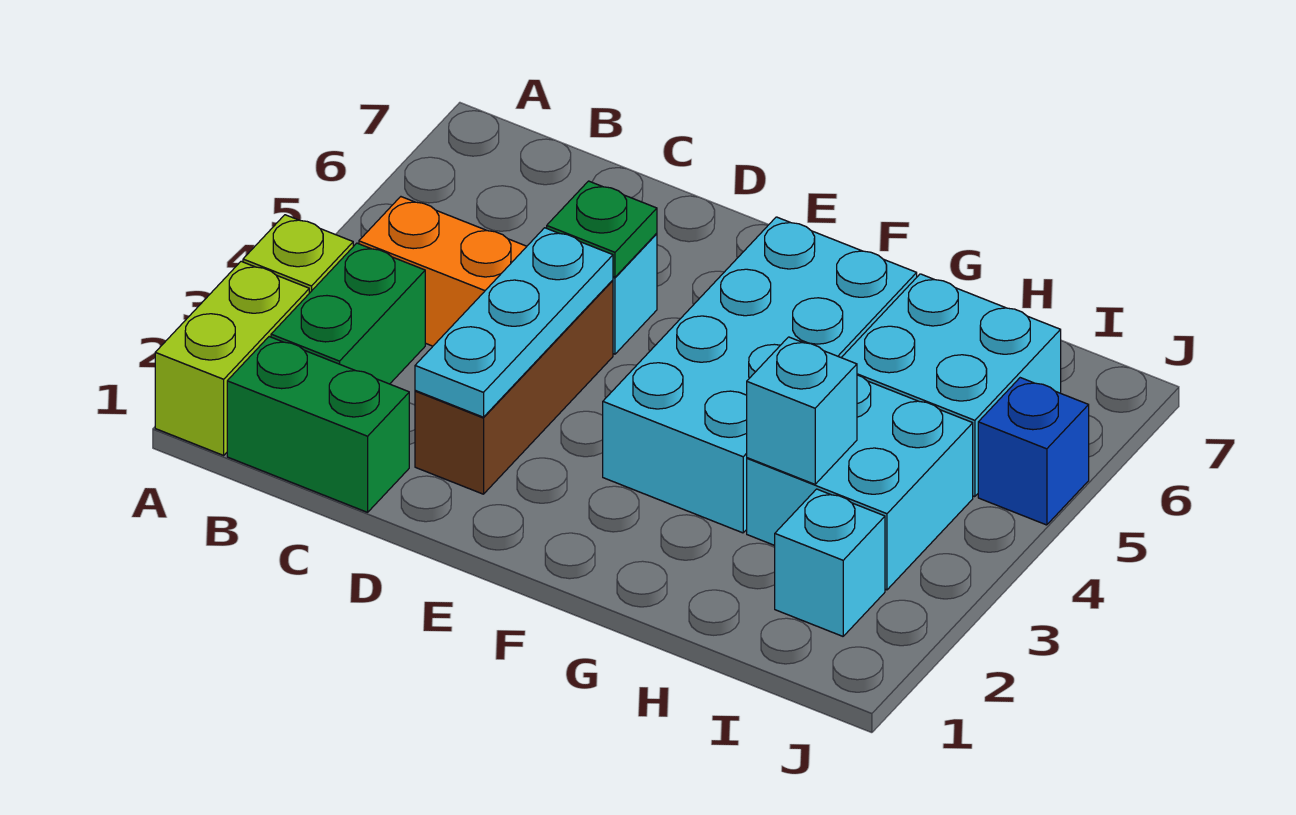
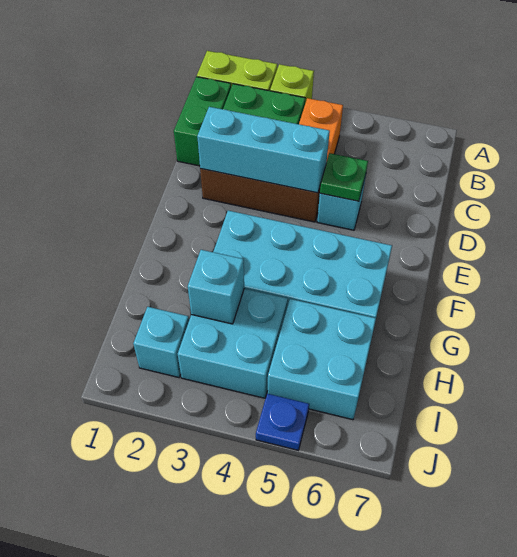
cyan 1x3 plate [415,228,613,417] -> cyan 1x3 brick [197,107,330,193]
blue 1x1 brick [978,378,1089,525] -> blue 1x1 plate [256,394,309,450]

